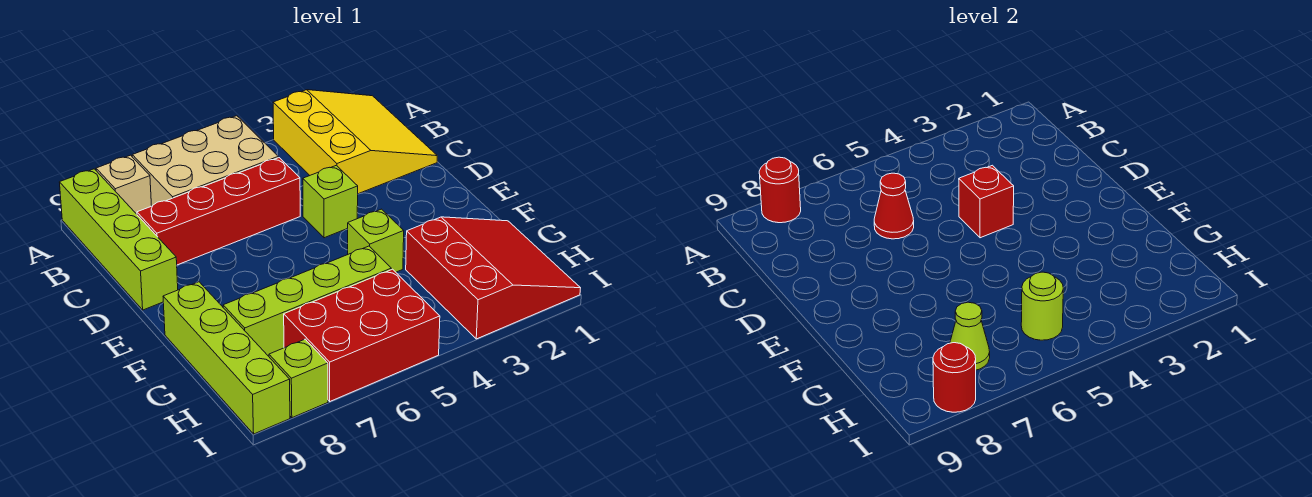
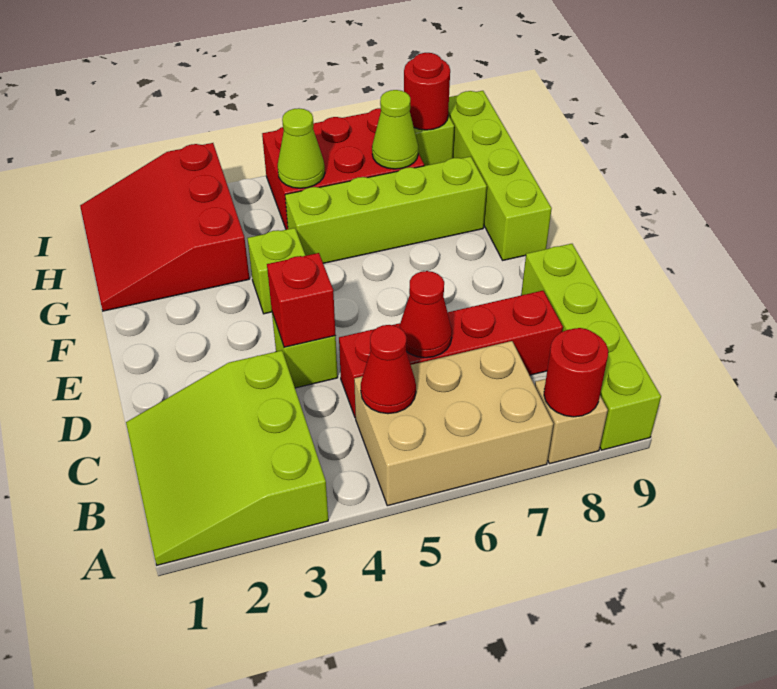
yellow 3x3 slope [273,90,437,194] -> lime 3x3 slope [126,350,328,565]
none -> red 1x1 cone [361,325,416,414]
lime 1x1 round brick [1021,272,1063,340] -> lime 1x1 cone [278,108,325,188]

